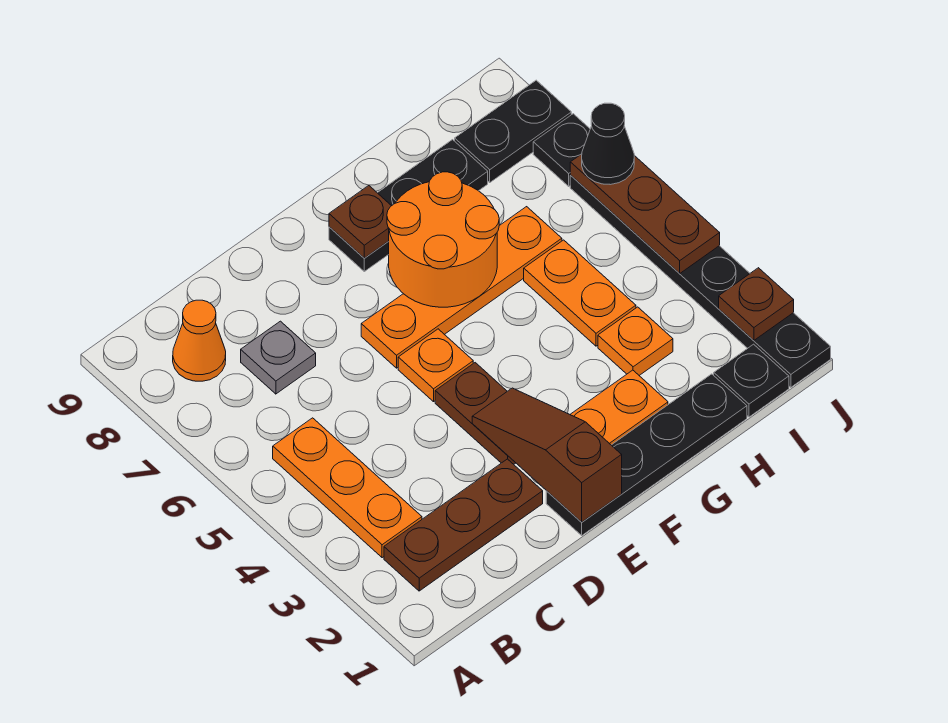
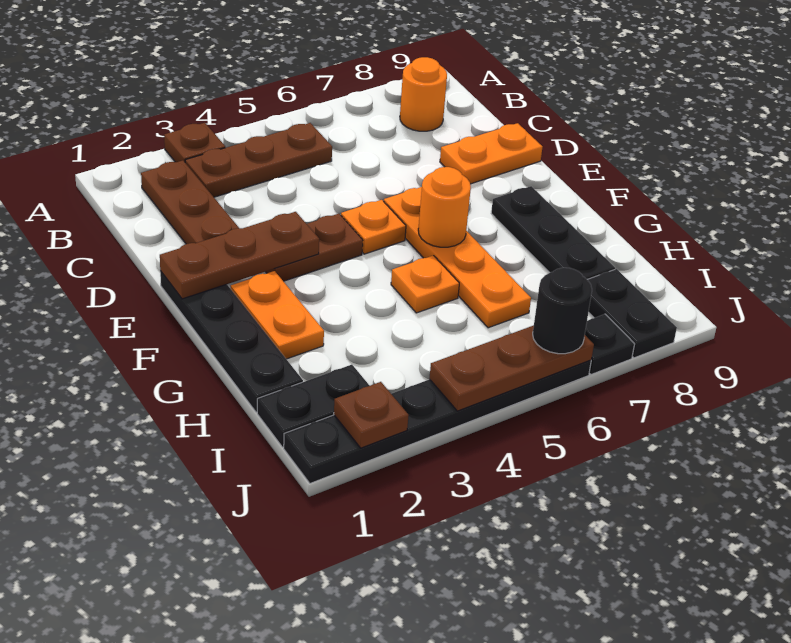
orange 1x3 plate [273,418,422,558] -> brown 1x3 plate [185,123,332,197]
orange 1x1 cone [173,300,226,381] -> orange 1x1 round brick [400,57,447,131]
grey 1x1 plate [241,321,316,394] -> none
brown 1x3 slope [472,388,622,522] -> brown 1x3 plate [160,212,319,299]
orange 2x2 round brick [387,172,499,307] -> orange 1x1 round brick [418,167,471,247]
brown 1x1 plate [329,186,391,258] -> brown 1x1 plate moved to [164,123,225,162]
orange 1x1 plate [598,307,673,375] -> orange 1x1 plate moved to [391,255,459,313]
orange 1x2 plate [524,240,636,346] -> orange 1x2 plate moved to [440,123,542,184]
black 1x1 plate [714,344,789,417] -> black 1x2 plate [257,365,370,447]
black 1x1 cone [582,103,634,185] -> black 1x1 round brick [533,268,592,354]

